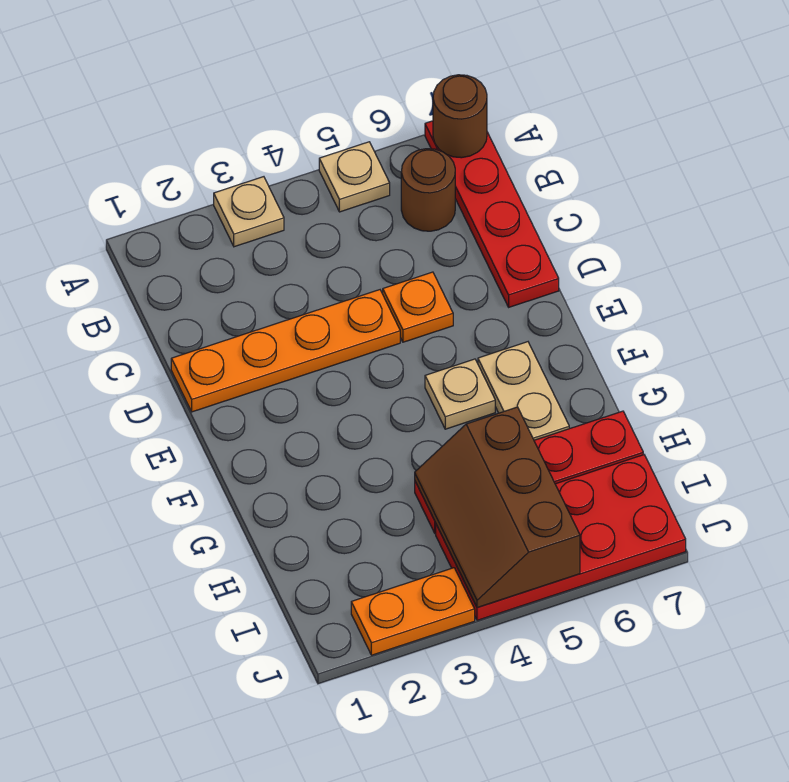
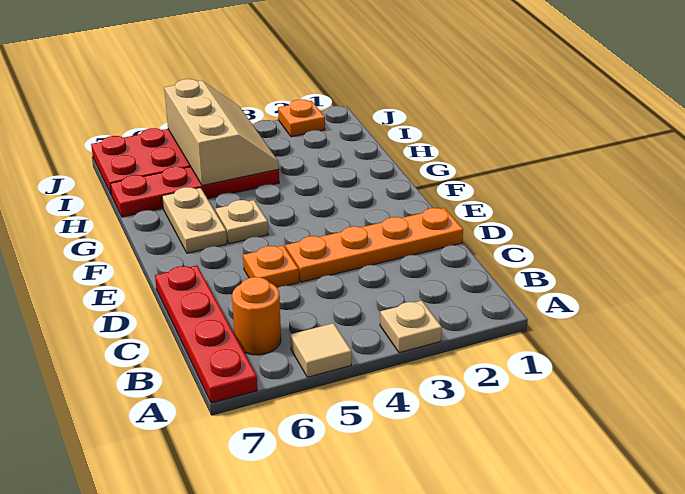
tan 1x1 plate [319,142,390,212] -> tan 1x1 tile [290,323,352,377]
brown 1x1 round brick [433,75,487,158] -> none
brown 1x1 round brick [401,149,455,231] -> orange 1x1 round brick [232,277,281,355]
brown 2x3 slope [415,407,580,608] -> tan 2x3 slope [164,79,279,186]
orange 1x2 plate [351,568,475,655] -> orange 1x1 plate [278,99,325,137]

